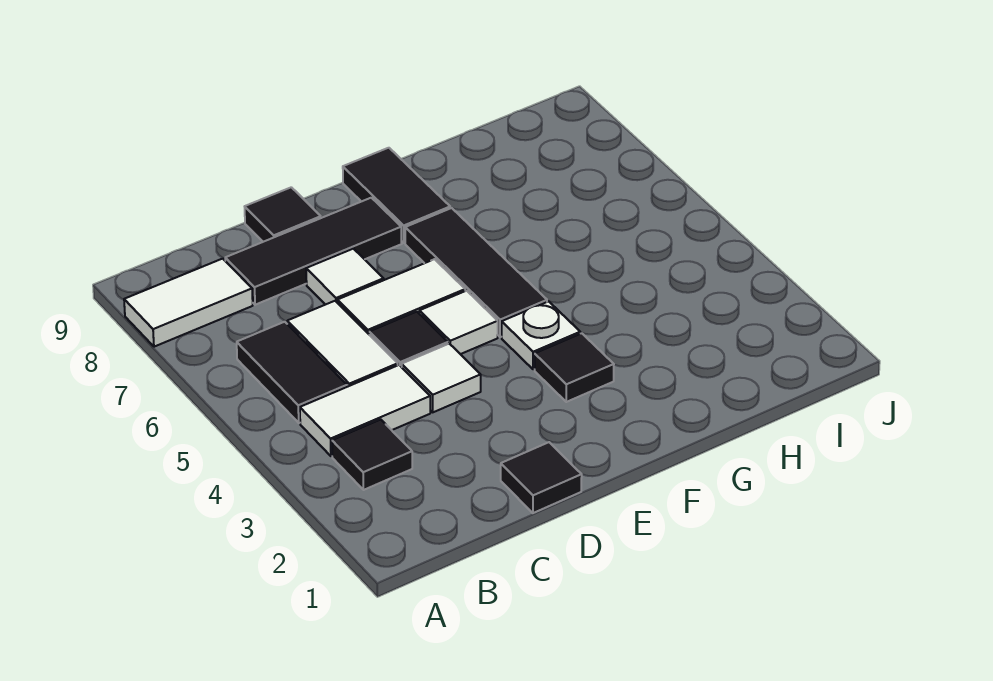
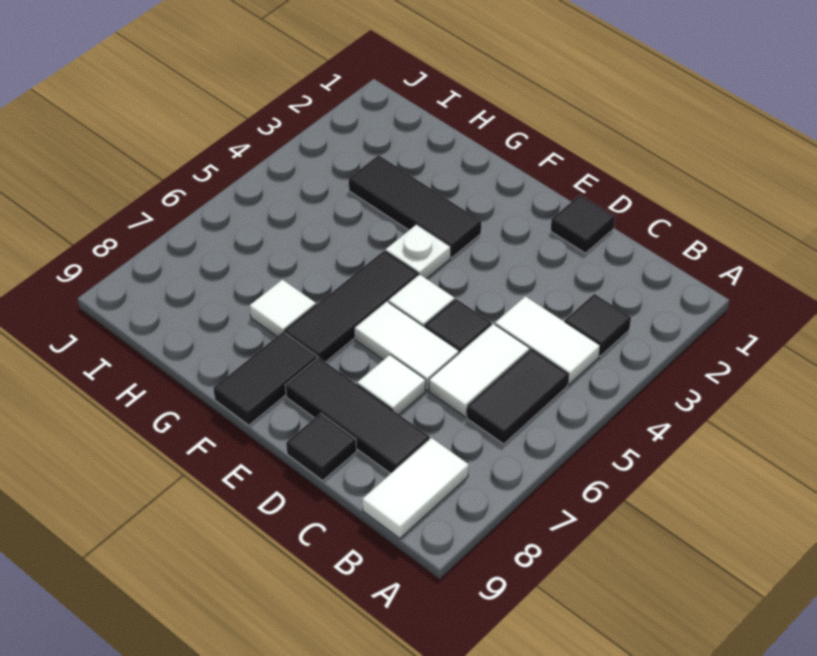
white 1x2 tile [124,259,253,347] -> white 1x2 tile turned to [362,438,469,538]
white 1x1 tile [402,344,481,412] -> white 1x1 tile moved to [250,280,316,336]
black 1x1 tile [535,333,614,402] -> black 1x3 tile [349,155,481,258]

